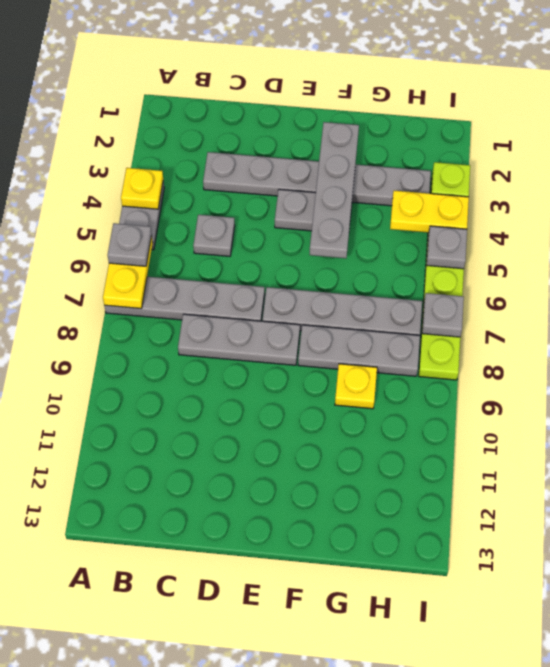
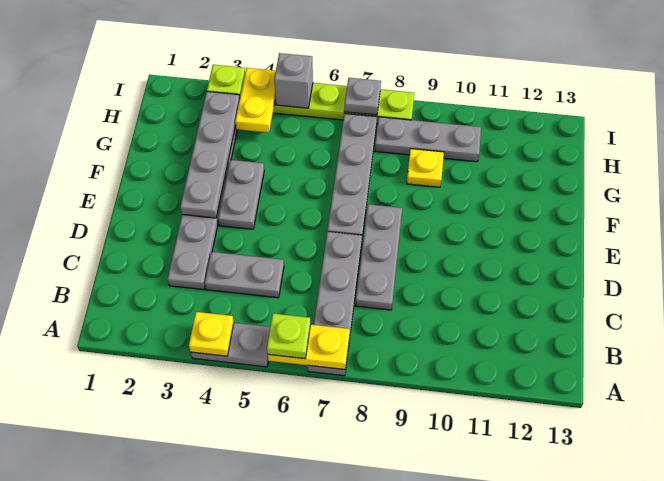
grey 1x1 plate [108,223,152,266] -> lime 1x1 plate [267,313,311,359]
grey 1x1 plate [193,215,235,256] -> grey 1x2 plate [205,252,284,298]
grey 1x4 plate [310,122,359,258] -> grey 1x4 plate turned to [180,92,240,218]
grey 1x3 plate [298,325,420,376] -> grey 1x3 plate turned to [375,117,481,162]
grey 1x1 plate [427,226,467,269] -> grey 1x1 brick [274,53,313,108]

